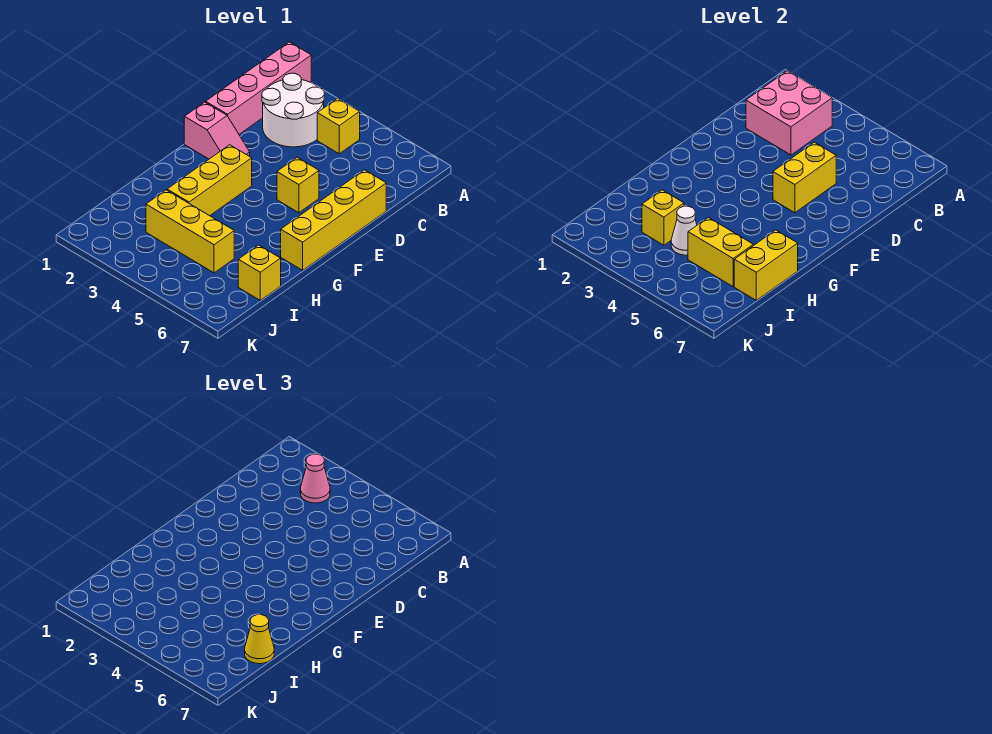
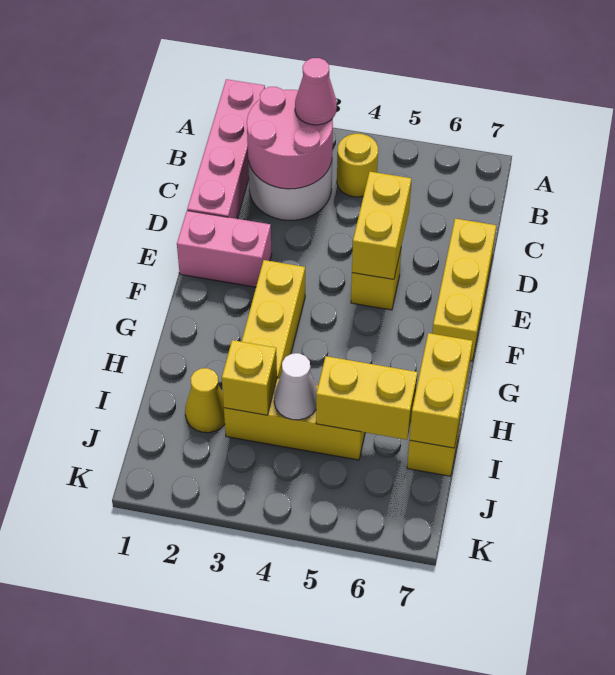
pink 2x2 brick [746,71,832,155] -> pink 2x2 round brick [247,87,333,189]
yellow 1x1 brick [317,98,360,154] -> yellow 1x1 round brick [337,134,378,197]
yellow 1x4 brick [281,170,386,270] -> yellow 1x3 brick [432,219,496,361]
pink 1x2 slope [184,102,250,159] -> pink 1x2 brick [177,211,272,287]
yellow 1x1 cone [245,615,274,664] -> yellow 1x1 cone moved to [185,368,225,433]

